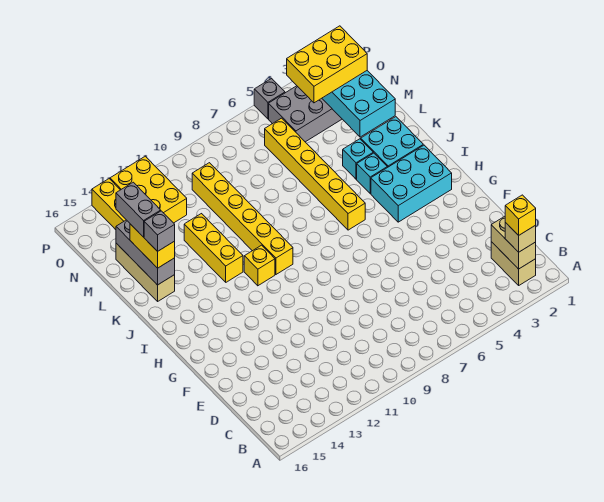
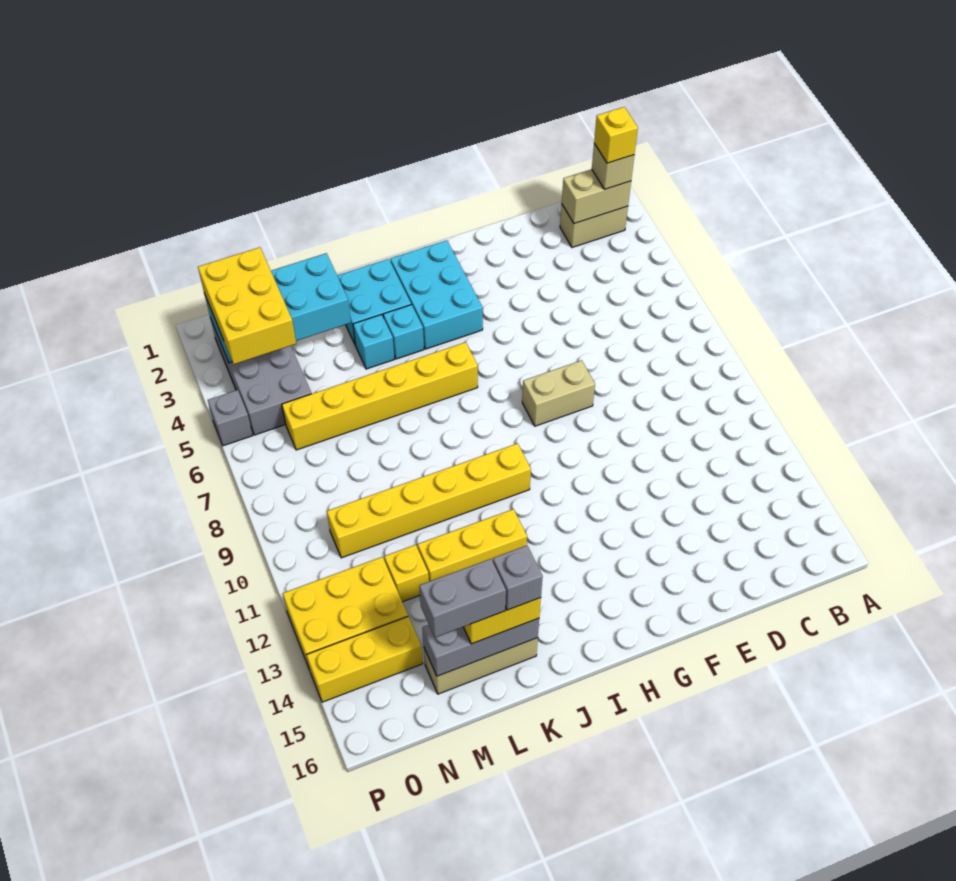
none -> tan 1x2 brick [522,360,595,426]
yellow 1x1 brick [244,245,275,286] -> yellow 1x1 brick moved to [384,545,429,602]

